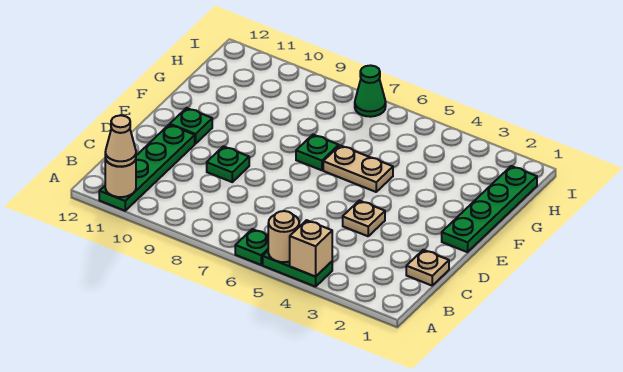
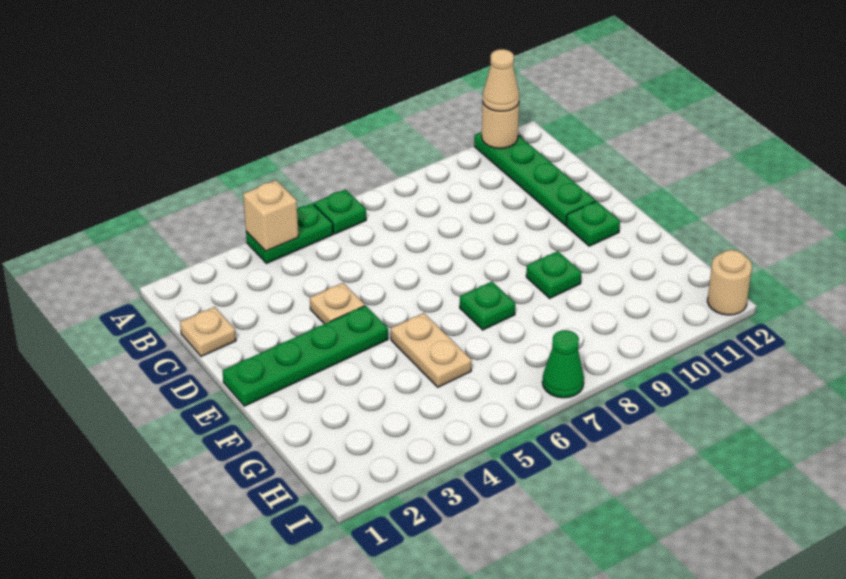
tan 1x1 round brick [268,211,299,262] -> tan 1x1 round brick moved to [707,250,752,315]
green 1x1 plate [207,146,249,182] -> green 1x1 plate moved to [526,251,581,298]
green 1x4 plate [442,166,537,252] -> green 1x4 plate turned to [222,306,388,406]
tan 1x2 plate [323,145,393,192] -> tan 1x2 plate turned to [391,313,472,387]

